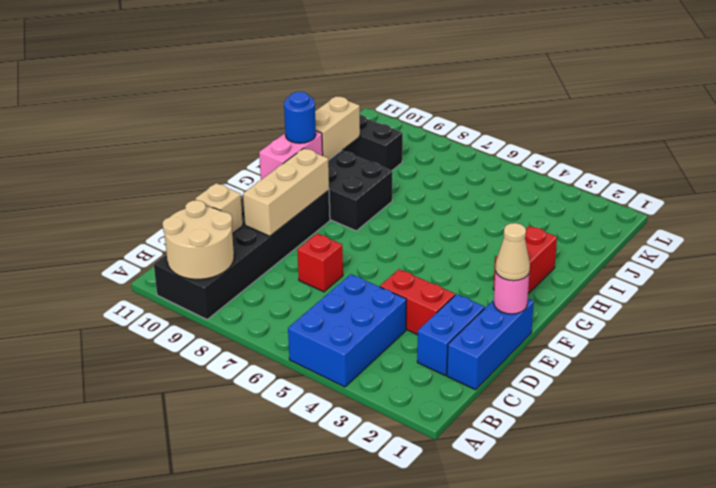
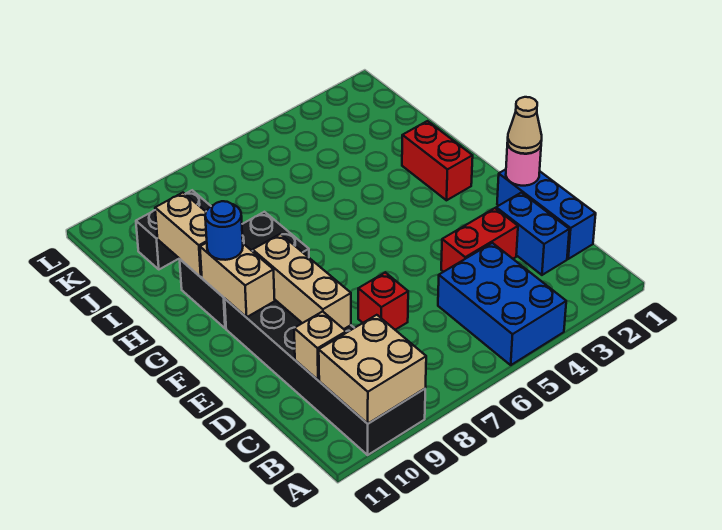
tan 2x2 round brick [163,200,234,279] -> tan 2x2 brick [319,315,426,424]
pink 1x2 brick [259,131,323,180] -> tan 1x2 brick [200,243,275,317]

